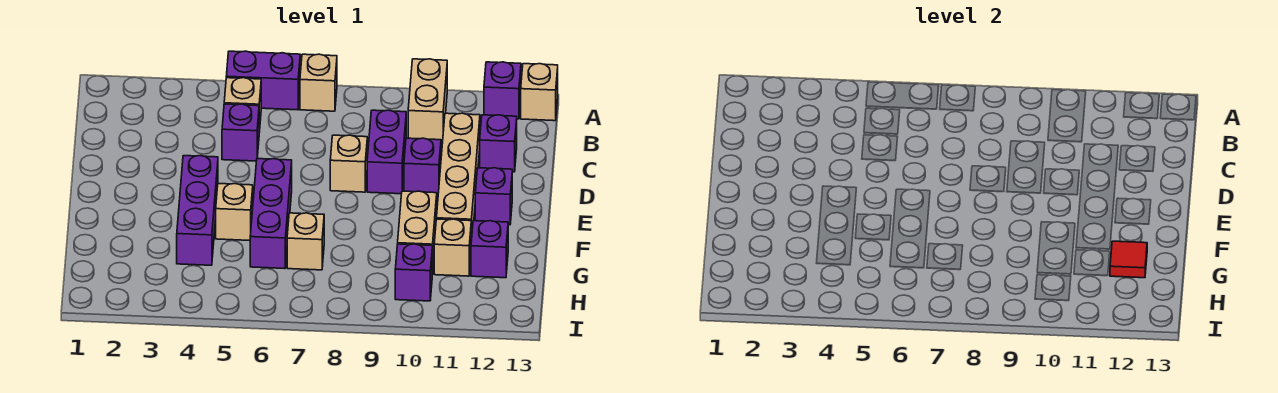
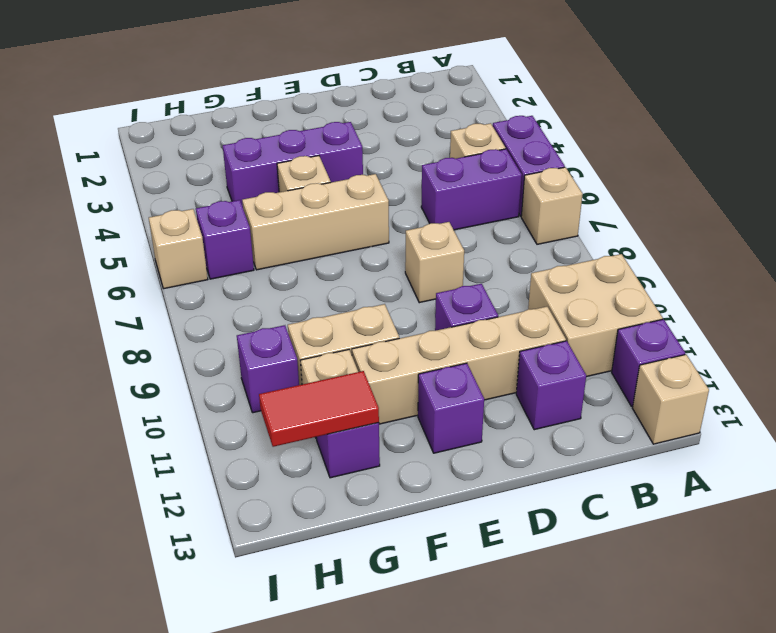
tan 1x2 brick [408,59,447,142] -> tan 2x2 brick [528,254,662,377]
purple 1x1 brick [222,104,259,161] -> purple 1x1 brick moved to [196,200,254,279]
purple 1x2 brick [367,110,406,194] -> purple 1x2 brick moved to [421,149,522,230]
purple 1x3 brick [250,159,292,269] -> tan 1x3 brick [242,174,389,270]
tan 1x1 brick [287,213,324,270] -> tan 1x1 brick moved to [149,209,208,289]
red 1x1 tile [1110,241,1147,278] -> red 1x2 tile [259,371,379,447]

